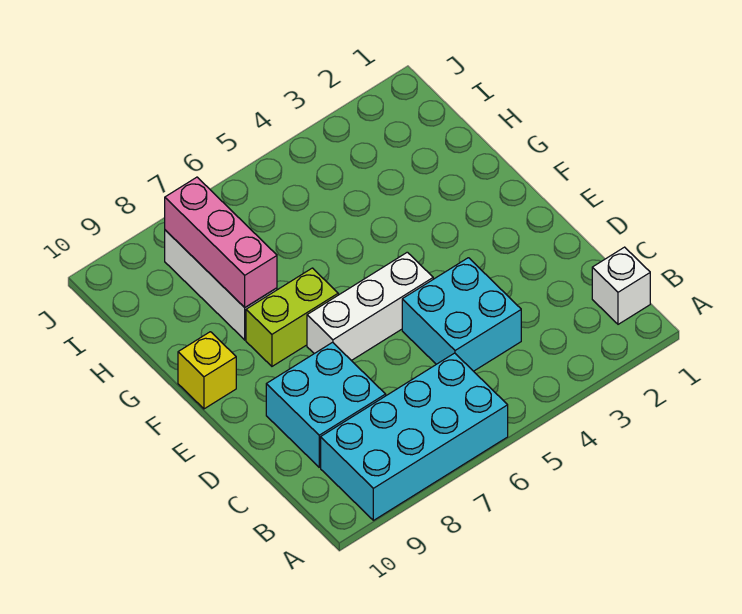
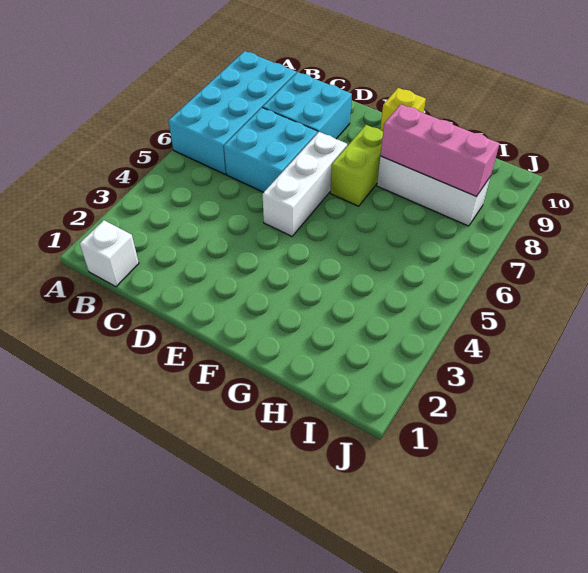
cyan 2x2 brick [402,258,521,371] -> cyan 2x2 brick moved to [224,108,318,192]

